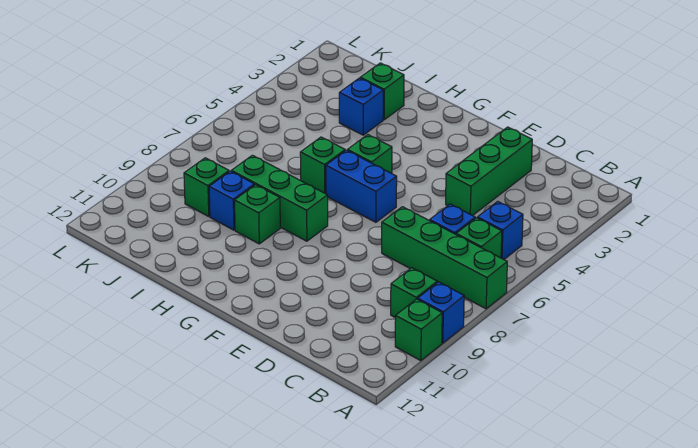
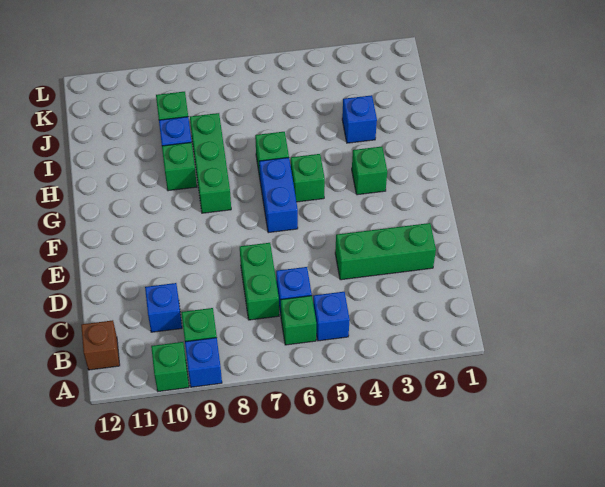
green 1x4 brick [382,207,507,309] -> green 1x2 brick [240,243,279,320]
none -> brown 1x1 brick [81,320,120,370]
none -> blue 1x1 brick [145,283,182,332]
green 1x1 brick [360,63,404,120] -> green 1x1 brick moved to [352,147,387,195]

